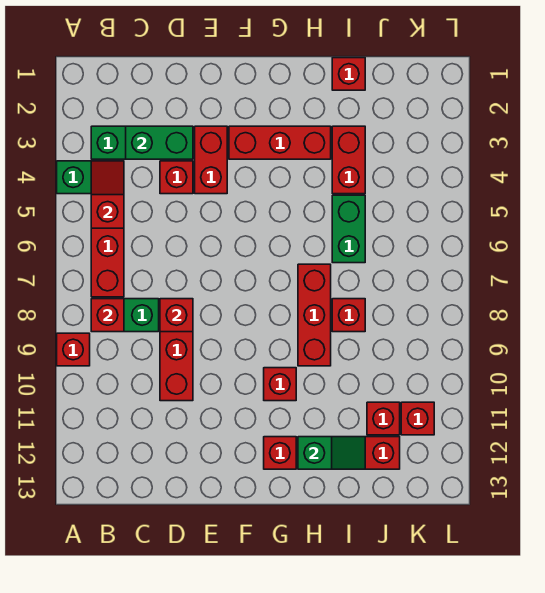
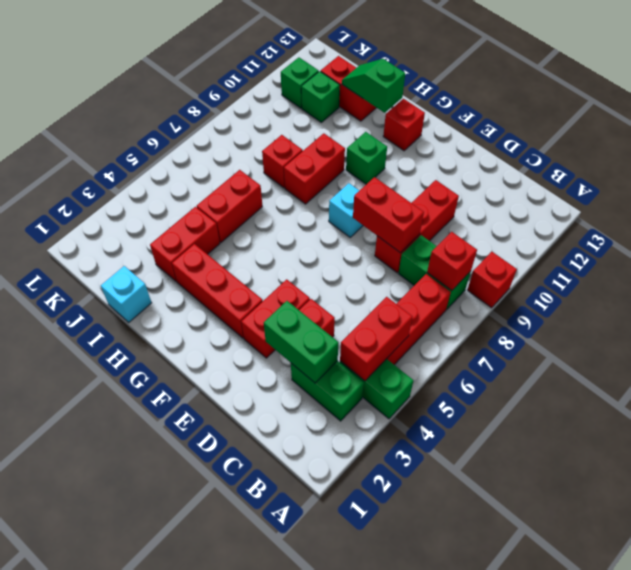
red 1x2 slope [91,161,124,228] -> red 1x2 brick [340,297,413,381]
red 1x1 brick [160,299,193,332] -> red 1x2 brick [353,177,424,253]
none -> cyan 1x1 brick [329,183,363,237]
red 1x1 brick [264,368,296,401] -> green 1x1 brick [346,132,387,184]
red 1x3 brick [298,264,331,366] -> red 1x2 brick [284,133,345,204]
red 1x1 brick [332,58,365,90] -> cyan 1x1 brick [101,266,152,322]
green 1x2 brick [332,195,365,263] -> red 1x2 brick [197,170,262,242]
red 1x1 brick [367,402,400,435] -> green 1x1 brick [301,71,340,122]
red 1x1 brick [401,402,434,435] -> green 1x1 brick [281,58,319,108]

